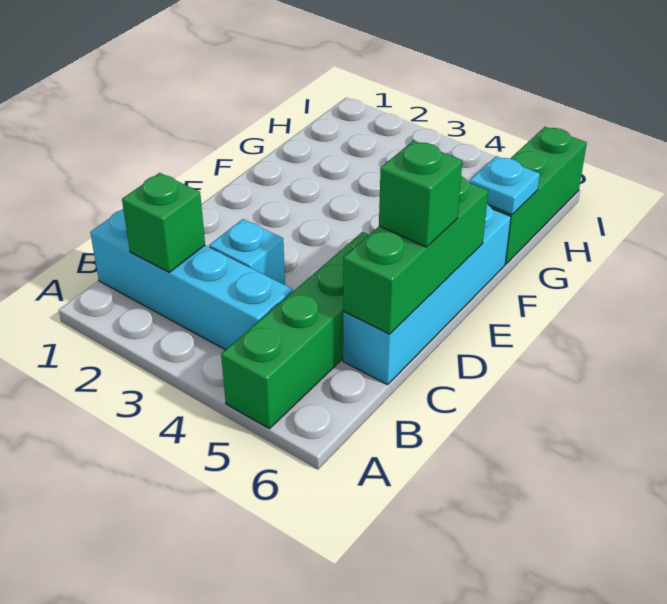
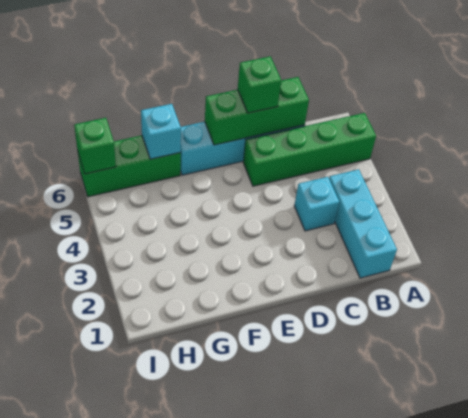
cyan 1x4 brick [90,209,293,350] -> cyan 1x3 brick [329,169,397,278]
green 1x1 brick [122,173,205,272] -> green 1x1 brick moved to [74,118,116,174]
cyan 1x1 plate [470,156,540,215] -> cyan 1x1 brick [141,104,181,159]

